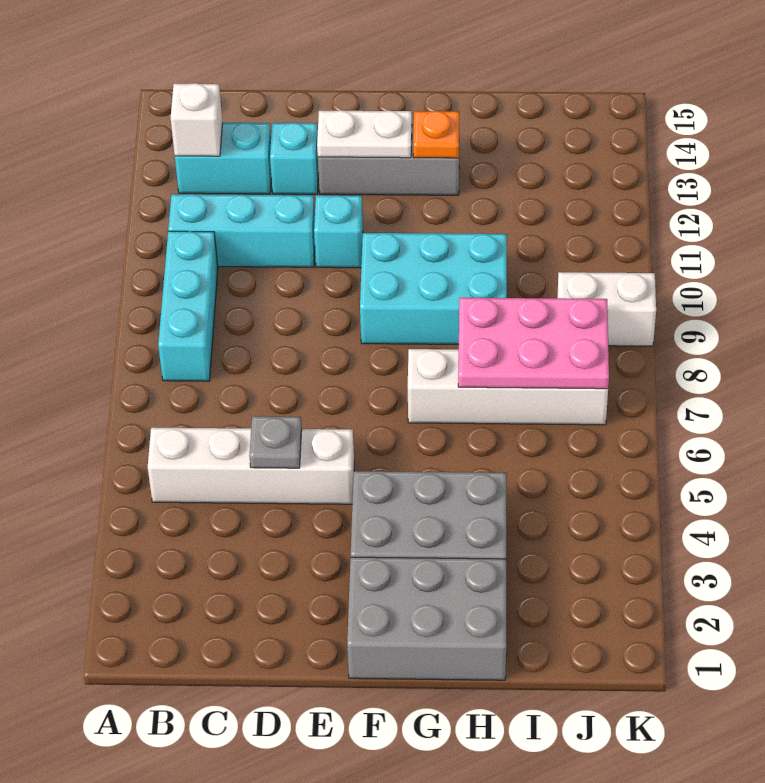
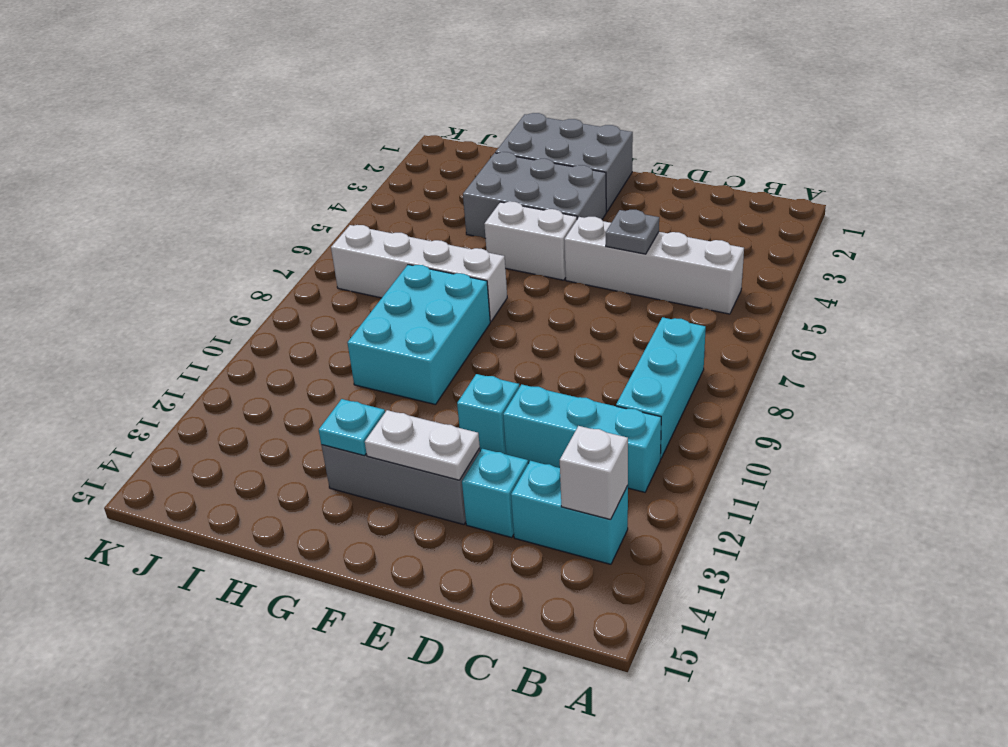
cyan 2x3 brick [360,233,507,344] -> cyan 2x3 brick turned to [347,265,490,405]
orange 1x1 plate [413,111,459,158] -> cyan 1x1 plate [319,399,385,456]
pink 2x3 plate [458,298,609,389] -> none
white 1x2 brick [557,272,656,346] -> white 1x2 brick moved to [484,202,577,280]

